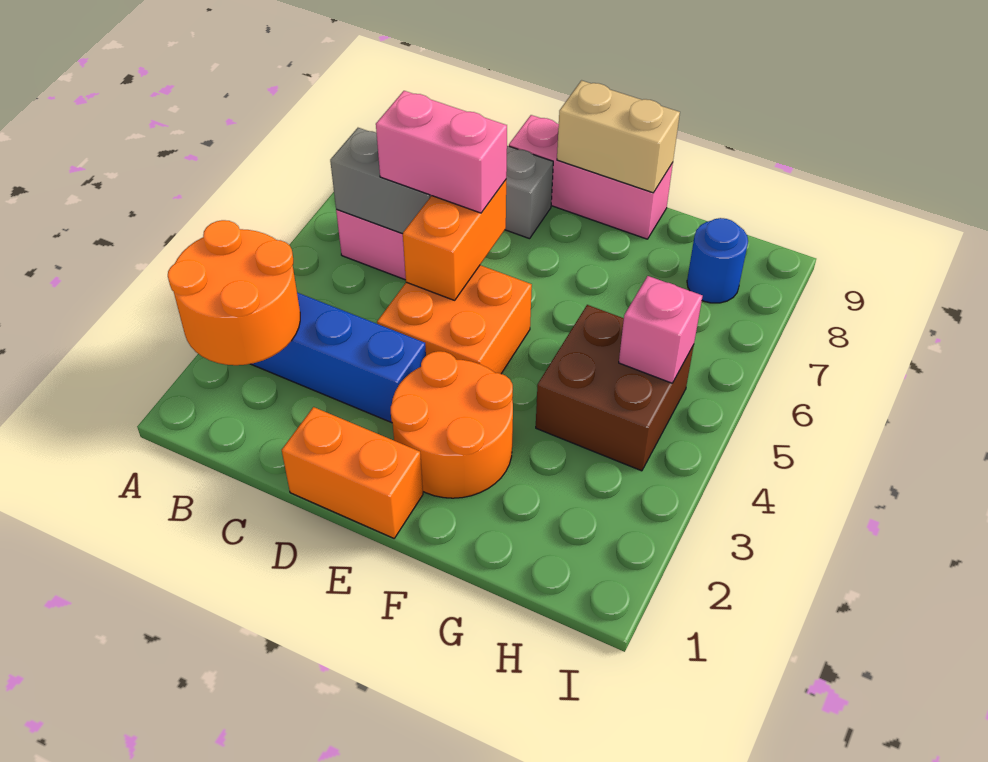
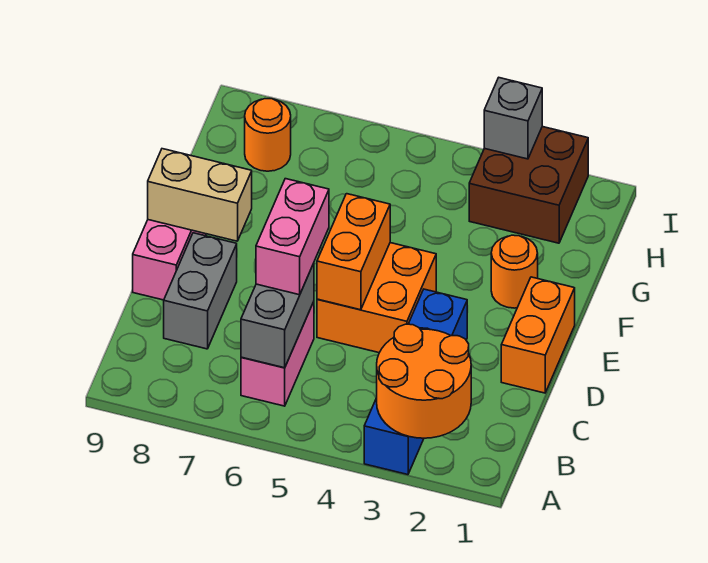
orange 1x2 brick [403,180,506,300] -> orange 1x2 brick turned to [317,194,390,310]
orange 2x2 round brick [391,351,513,498] -> orange 1x1 round brick [491,235,538,308]
tan 1x2 brick [557,80,680,193] -> tan 1x2 brick turned to [148,149,252,241]
brown 2x2 brick [536,305,694,471] -> brown 2x2 brick moved to [469,127,588,243]
pink 1x1 brick [619,276,703,383] -> none
blue 1x1 round brick [687,218,748,303] -> orange 1x1 round brick [245,99,291,171]
none -> grey 1x1 brick [484,78,542,159]

